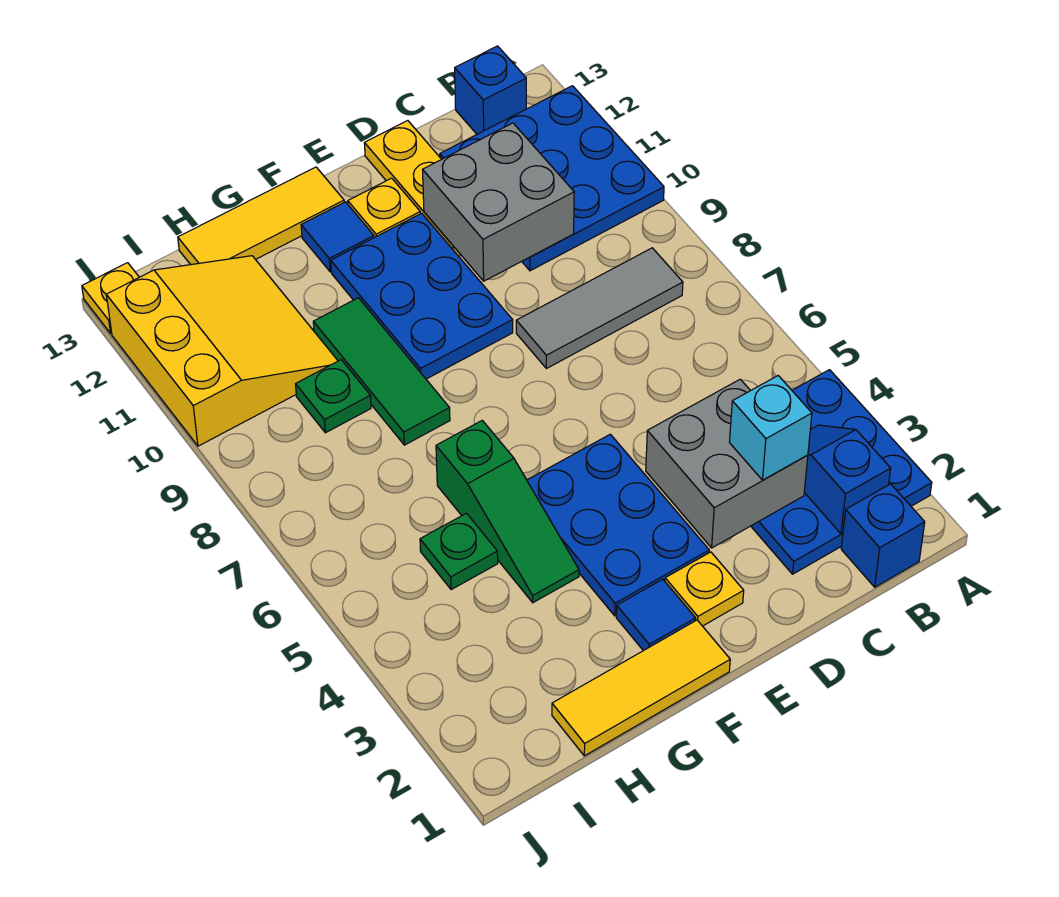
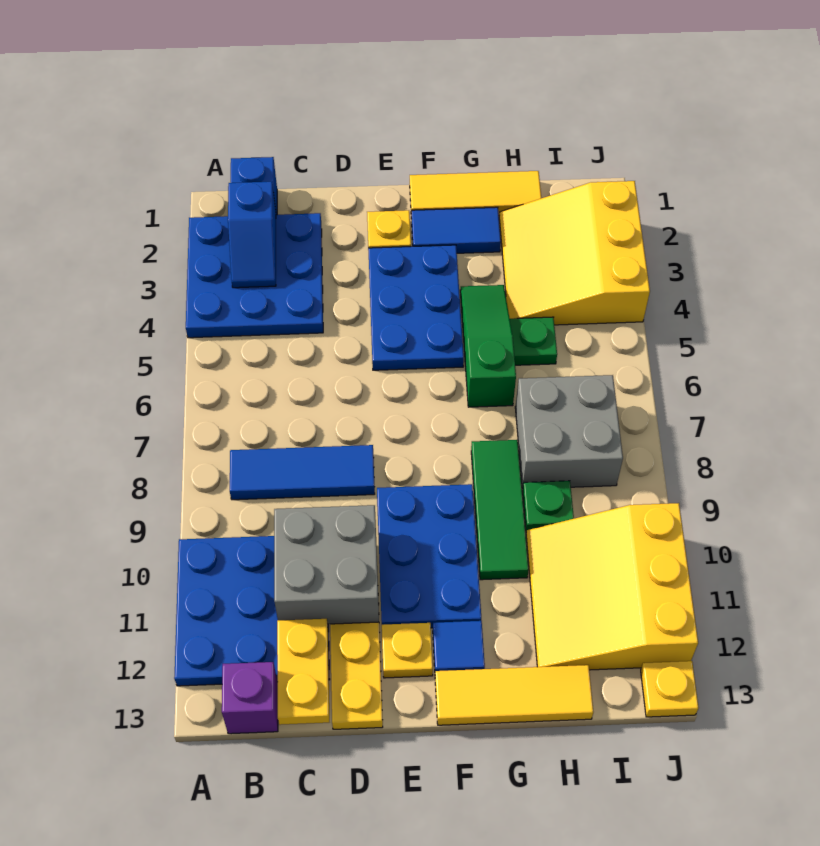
grey 1x3 tile [516,248,683,369] -> blue 1x3 tile [230,445,375,500]
blue 1x1 brick [455,46,526,134] -> purple 1x1 brick [222,662,278,734]
grey 2x2 brick [646,379,808,548] -> grey 2x2 brick moved to [515,375,623,489]
cyan 1x1 brick [729,376,812,480] -> none
none -> yellow 1x2 plate [277,619,329,725]
blue 1x1 tile [616,579,696,651] -> blue 1x2 tile [412,207,501,253]
none -> yellow 3x3 slope [499,181,650,325]

